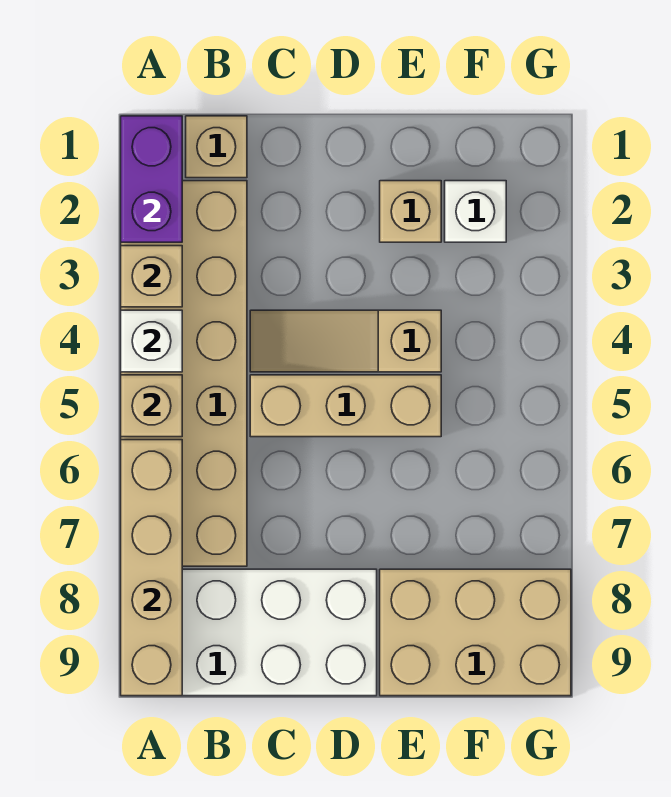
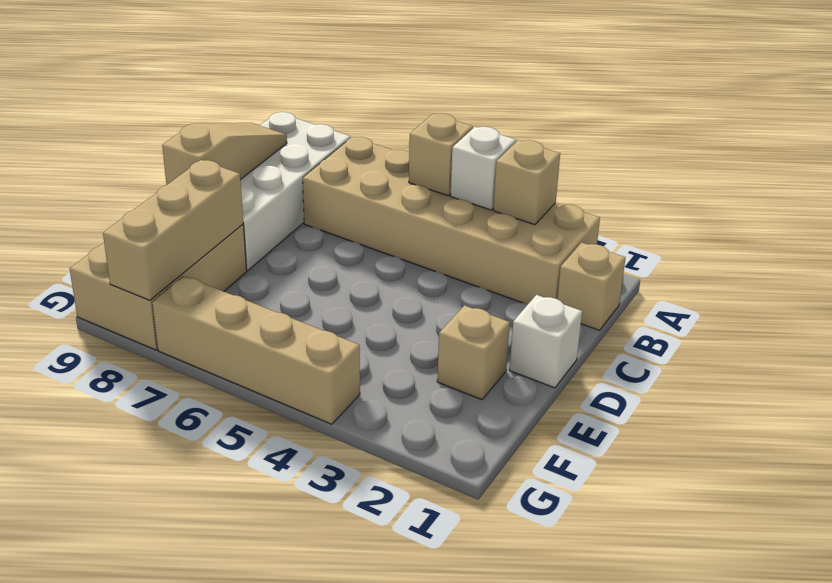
purple 1x2 brick [121,116,182,242] -> none
tan 1x4 brick [121,440,182,696] -> tan 1x4 brick moved to [152,276,360,424]
tan 1x3 slope [250,310,441,372] -> tan 1x3 slope moved to [162,123,287,185]
tan 1x3 brick [250,375,441,437] -> tan 1x3 brick moved to [103,160,243,300]
white 1x1 brick [445,181,506,242] -> white 1x1 brick moved to [510,295,582,388]

